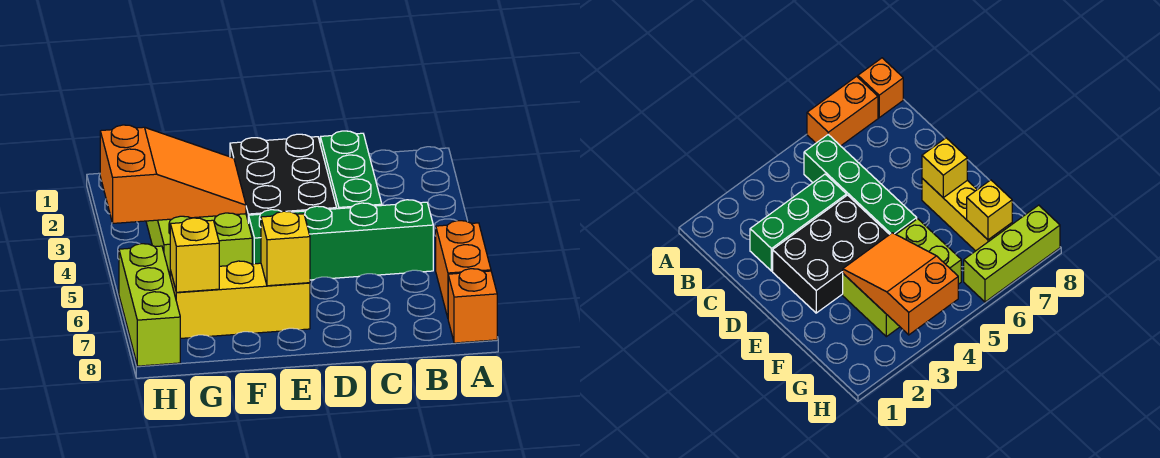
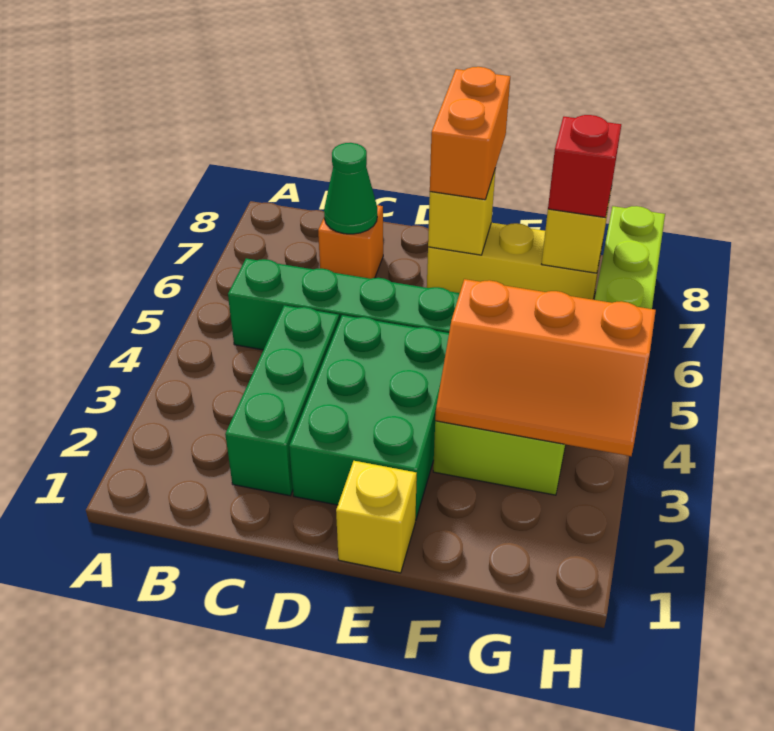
orange 1x2 brick [436,221,491,317] -> orange 1x2 brick moved to [430,67,510,200]
orange 1x1 brick [448,269,497,343] -> orange 1x1 brick moved to [318,205,383,279]
none -> green 1x1 cone [324,143,377,234]
black 2x3 brick [230,134,337,223] -> green 2x3 brick [289,315,449,520]
none -> yellow 1x1 brick [336,461,417,573]
orange 2x3 slope [100,125,246,223] -> orange 2x3 slope turned to [435,279,656,456]
none -> red 1x1 brick [548,115,621,218]

